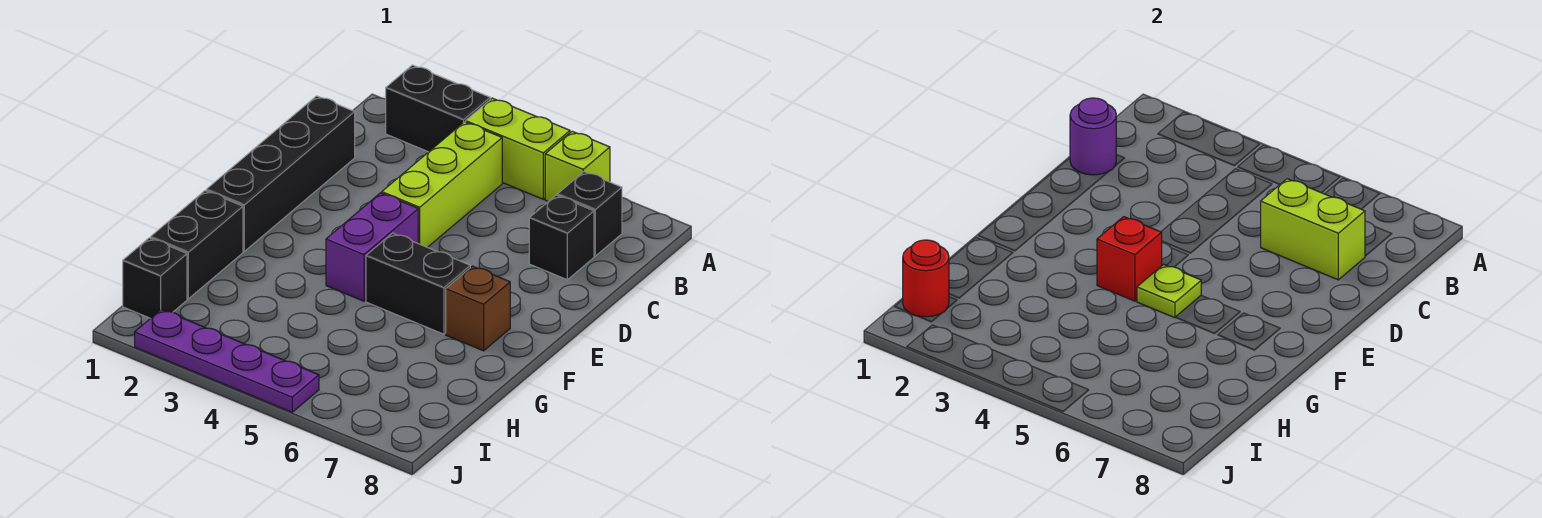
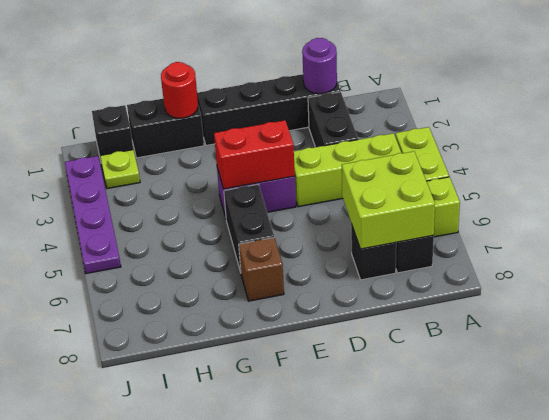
black 1x2 brick [386,65,490,152] -> black 1x2 brick moved to [308,92,358,147]
lime 1x2 brick [1261,179,1365,280] -> lime 2x2 brick [342,151,435,249]
red 1x1 brick [1097,217,1162,301] -> red 1x2 brick [214,120,295,189]
lime 1x1 plate [1137,265,1201,318] -> lime 1x1 plate moved to [100,150,140,189]
red 1x1 round brick [903,240,949,317] -> red 1x1 round brick moved to [161,62,198,118]

